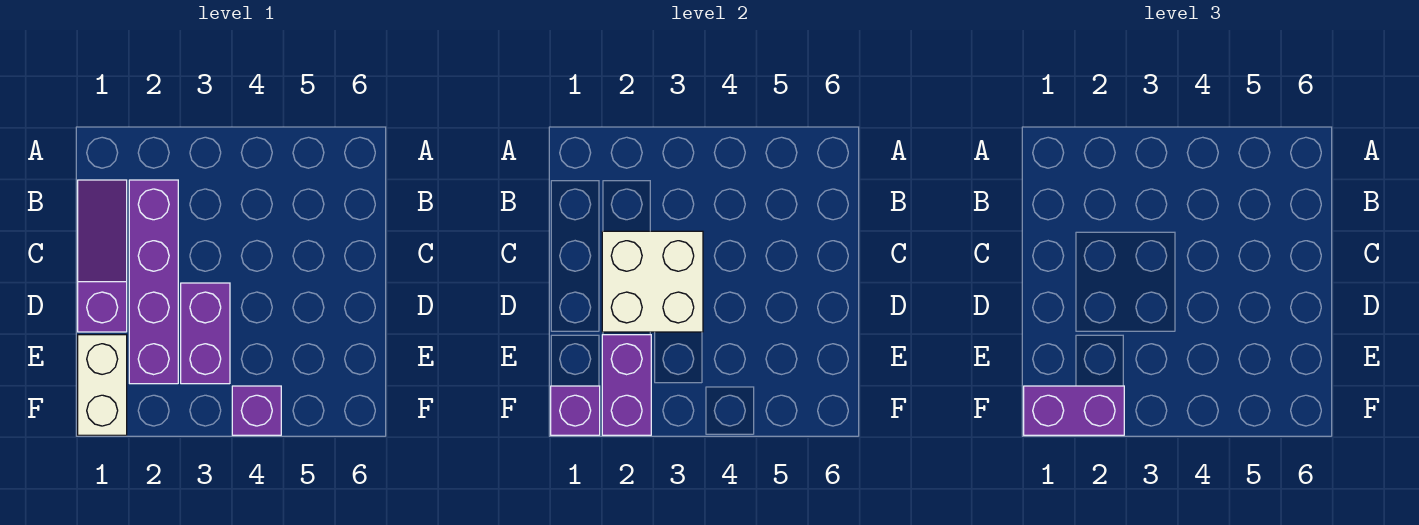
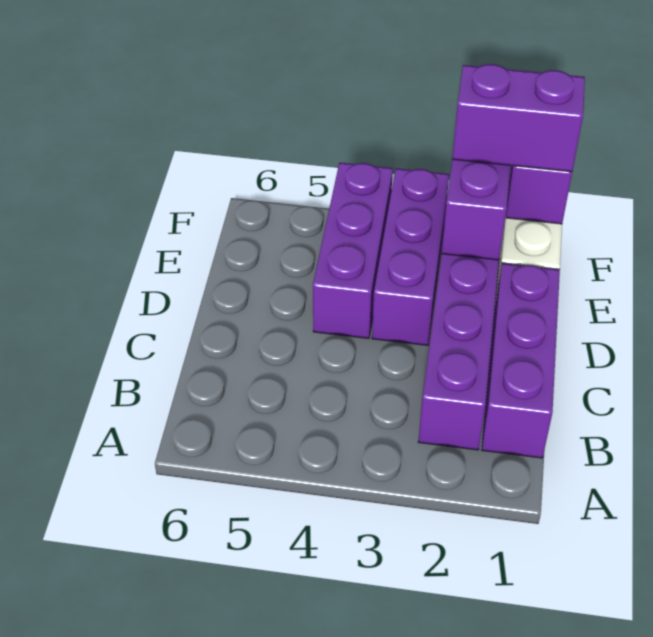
purple 1x3 slope [78,180,127,332] -> purple 1x3 brick [482,263,560,458]
white 2x2 brick [602,231,703,332] -> none
purple 1x2 brick [181,283,230,384] -> purple 1x3 brick [372,168,449,345]
purple 1x1 brick [232,386,281,435] -> purple 1x3 brick [313,163,393,338]

